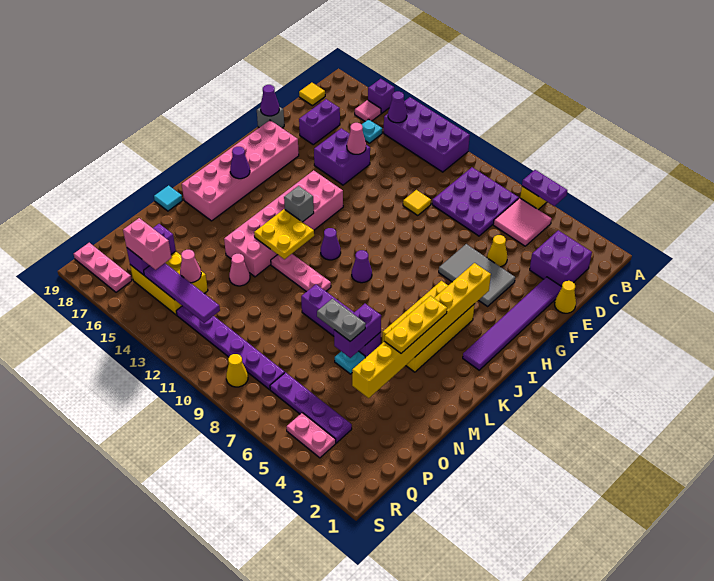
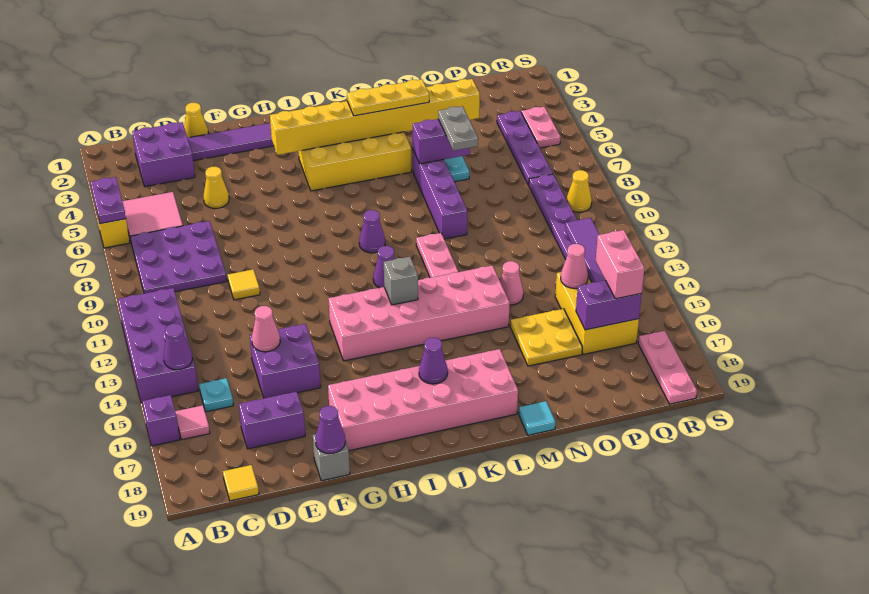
grey 2x3 tile [439,244,515,306] -> none
yellow 2x2 plate [254,209,314,259] -> yellow 2x2 plate moved to [510,309,582,366]

